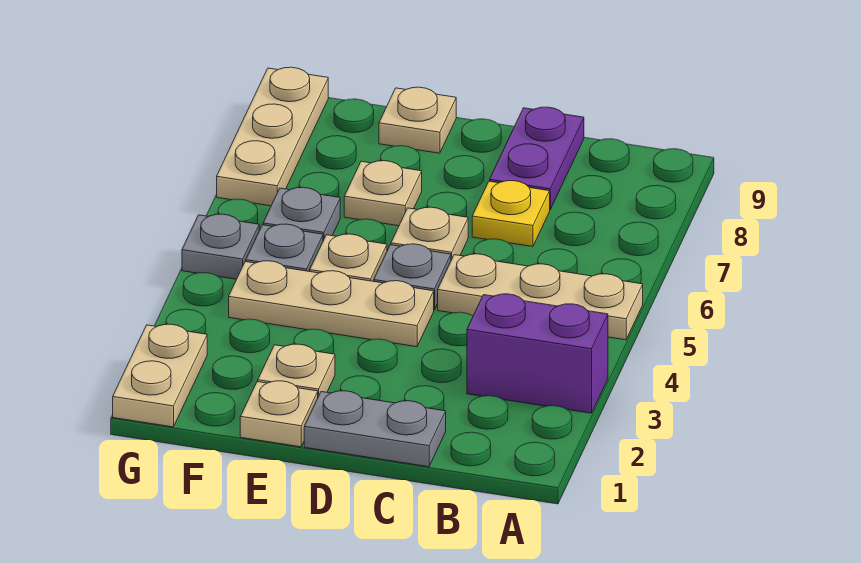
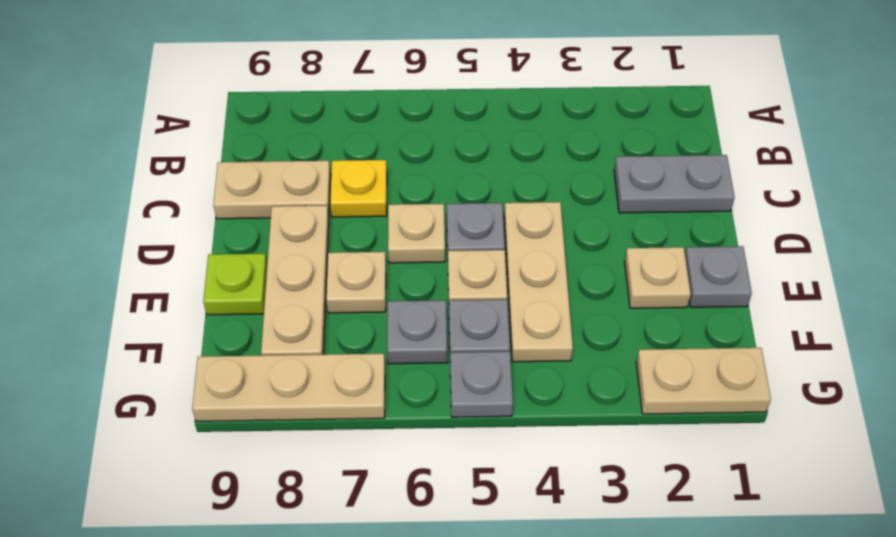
purple 1x2 brick [467,294,608,413] -> none
tan 1x3 plate [438,254,643,340] -> tan 1x3 plate moved to [261,206,329,356]
grey 1x2 plate [304,391,446,467] -> grey 1x2 plate turned to [614,155,734,213]
purple 1x2 plate [490,107,584,209] -> tan 1x2 plate [213,161,331,219]
tan 1x1 plate [240,381,318,447] -> grey 1x1 plate [685,246,752,307]
tan 1x1 plate [379,87,456,153] -> lime 1x1 plate [203,254,267,315]

